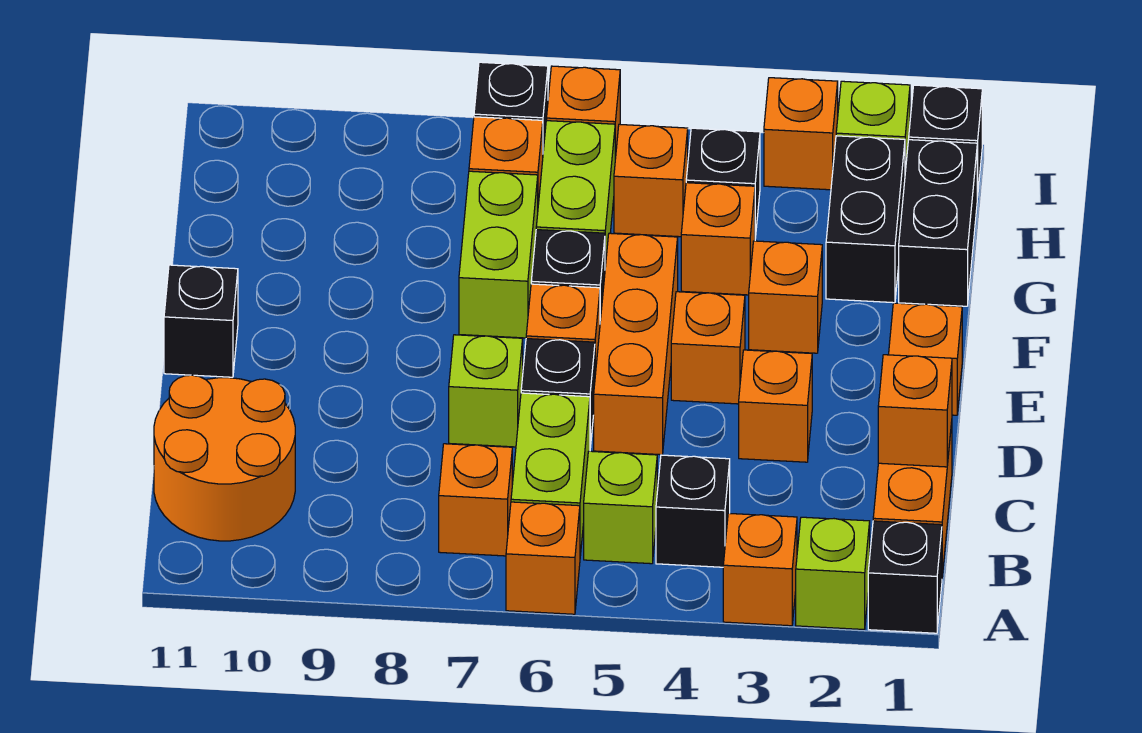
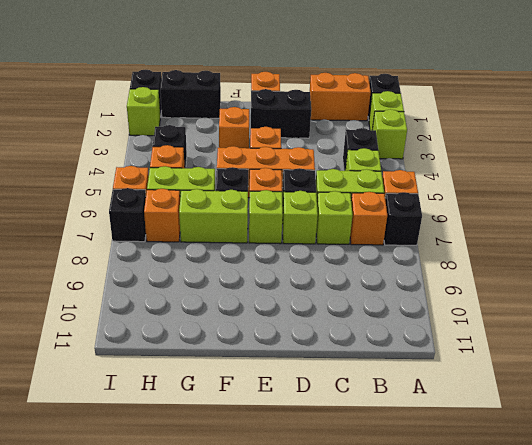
orange 1x1 brick [723,513,797,626] -> lime 1x1 brick [372,109,407,159]
orange 2x2 round brick [154,375,295,541] -> none
orange 1x1 brick [878,355,952,467] -> none
none -> lime 1x1 brick [316,191,353,244]
orange 1x1 brick [739,350,812,462] -> none
none -> lime 1x1 brick [249,190,283,244]
black 1x1 brick [164,265,238,377] -> black 1x1 brick moved to [384,192,422,245]
black 1x2 brick [826,136,905,303] -> black 1x2 brick moved to [251,89,311,138]
orange 1x1 brick [681,183,755,295] -> none
orange 1x1 brick [764,78,838,190] -> none

